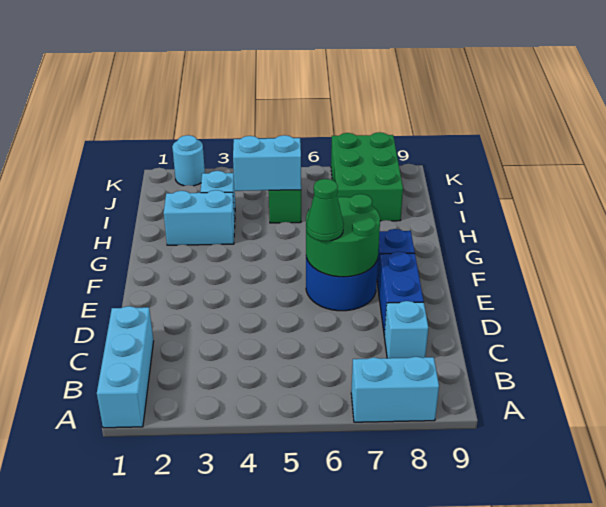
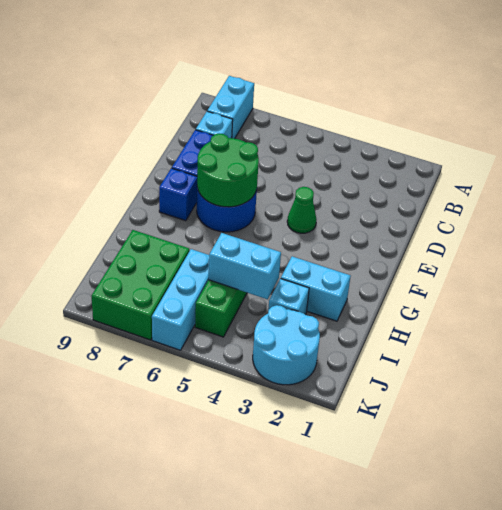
cyan 1x3 brick [97,306,154,428] -> cyan 1x3 brick moved to [152,249,209,350]
cyan 1x2 brick [351,357,439,422] -> cyan 1x2 brick turned to [207,76,254,138]
green 1x1 cone [307,179,344,241] -> green 1x1 cone moved to [287,187,317,233]
cyan 1x1 round brick [172,135,205,186] -> cyan 2x2 round brick [253,305,320,385]

